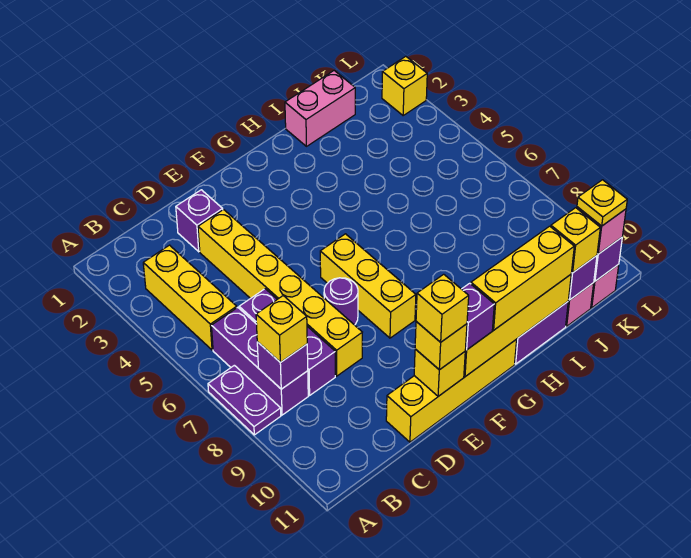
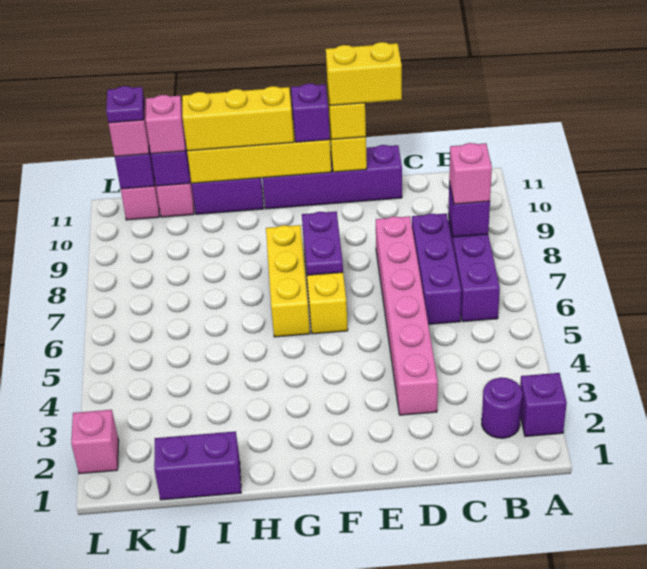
purple 1x2 plate [208,365,281,435] -> purple 1x2 plate moved to [302,212,343,275]
yellow 1x3 brick [143,245,237,350] -> yellow 1x3 brick moved to [266,225,310,337]
yellow 1x1 brick [256,296,307,362] -> pink 1x1 brick [449,143,492,204]
purple 1x1 brick [176,190,223,252] -> purple 1x1 brick moved to [520,373,567,436]
yellow 1x6 brick [198,210,362,376] -> pink 1x6 brick [376,216,438,415]
yellow 1x4 brick [386,339,517,442] -> purple 1x4 brick [262,145,402,209]
purple 1x1 round brick [324,278,358,325] -> purple 1x1 round brick moved to [482,377,522,438]
yellow 1x1 brick [416,274,469,342] -> yellow 1x2 brick [326,42,402,105]
pink 1x2 brick [285,71,355,146] -> purple 1x2 brick [154,431,241,500]
yellow 1x1 brick [551,208,600,273] -> pink 1x1 brick [145,95,185,154]
yellow 1x1 plate [577,180,627,226] -> purple 1x1 plate [106,86,144,123]
yellow 1x1 brick [382,56,427,115] -> pink 1x1 brick [71,410,119,474]

